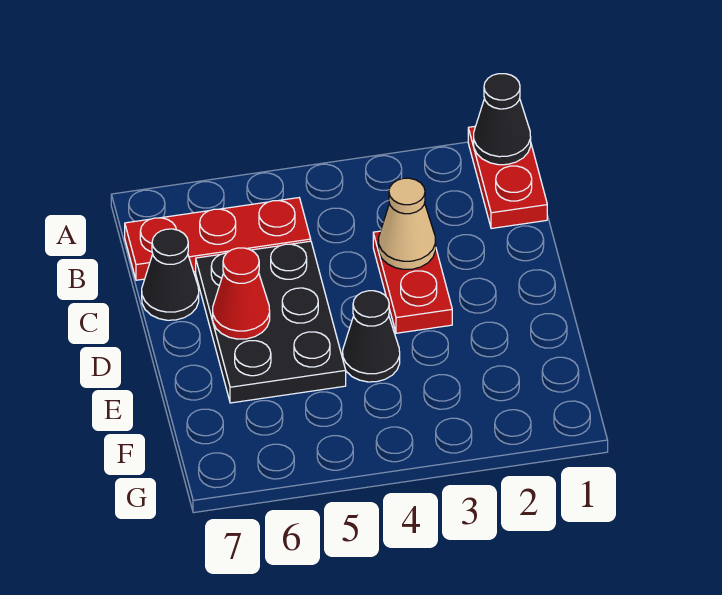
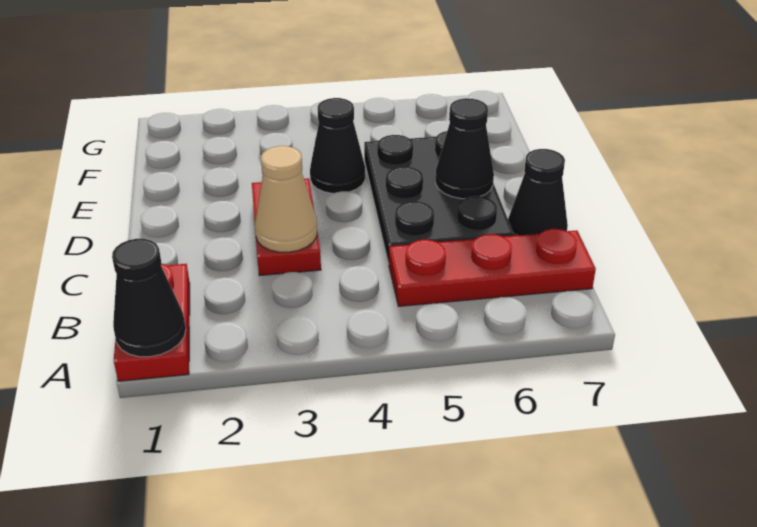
red 1x1 cone [213,248,270,339] -> black 1x1 cone [436,98,494,199]

